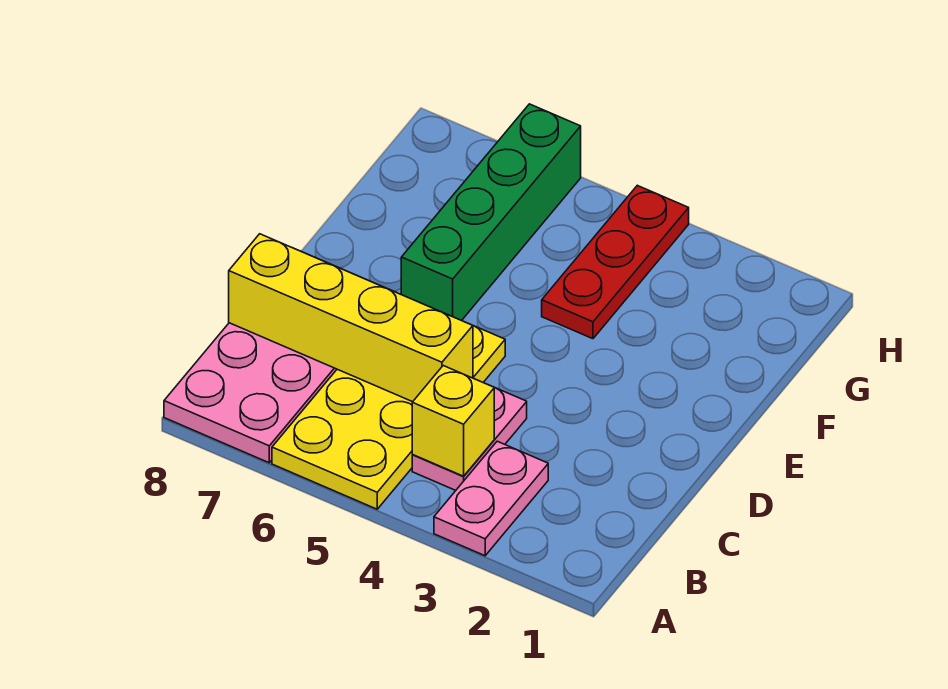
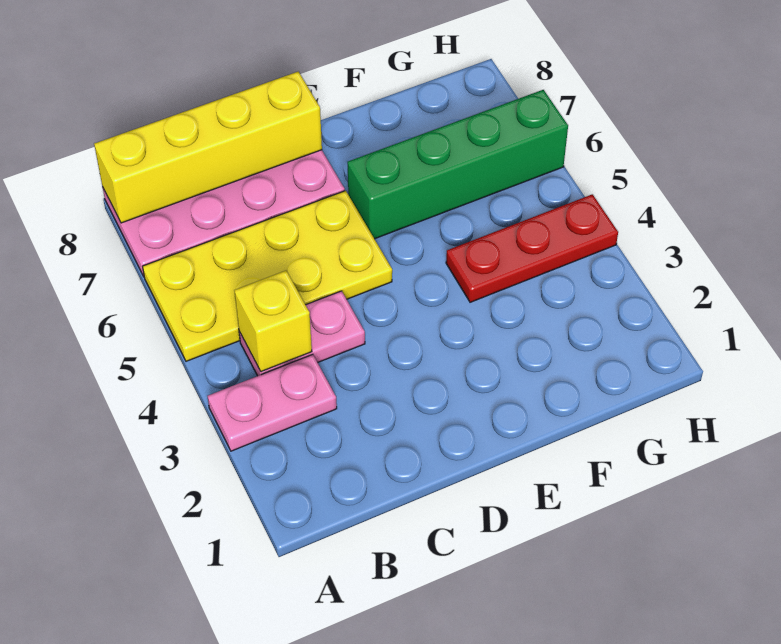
yellow 1x4 brick [229,234,473,402] -> yellow 1x4 brick turned to [94,72,322,223]

